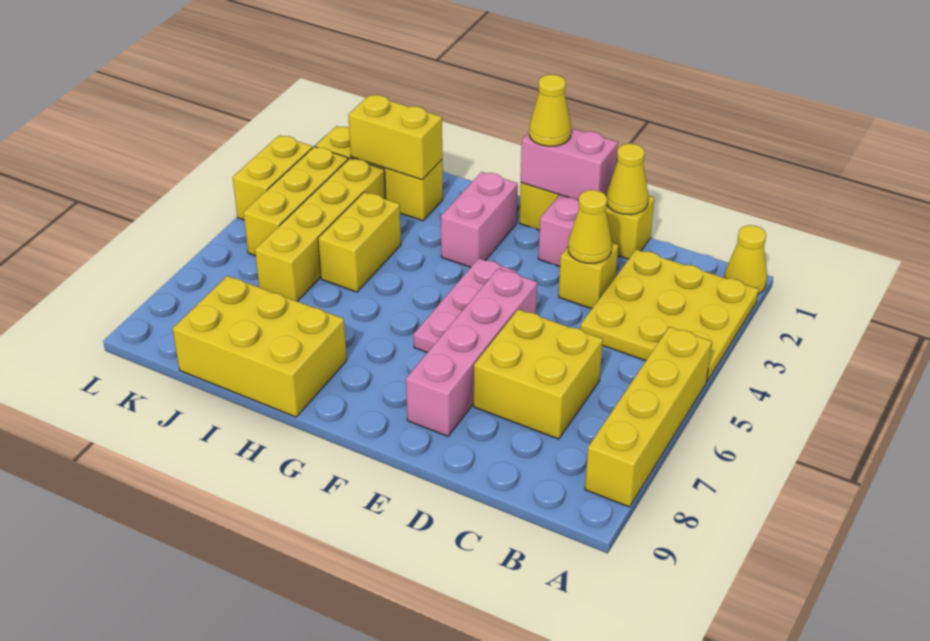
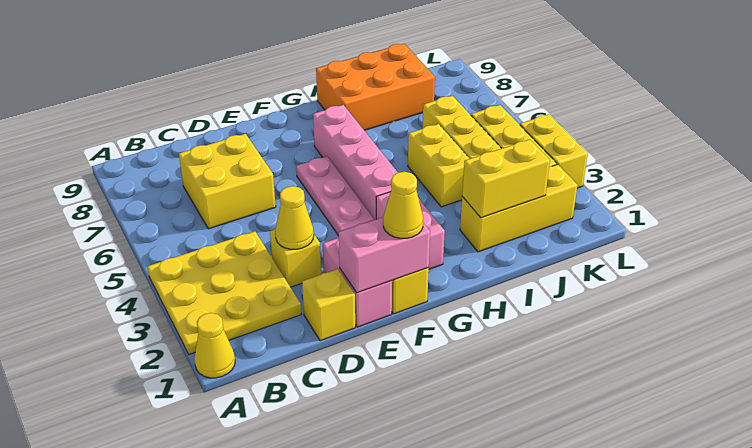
yellow 1x4 brick [585,327,712,507] -> none
yellow 1x1 cone [606,144,648,214] -> none
pink 1x4 brick [406,269,537,436] -> pink 1x4 brick moved to [313,105,398,220]
yellow 2x3 brick [173,276,347,417] -> orange 2x3 brick [316,44,435,130]

